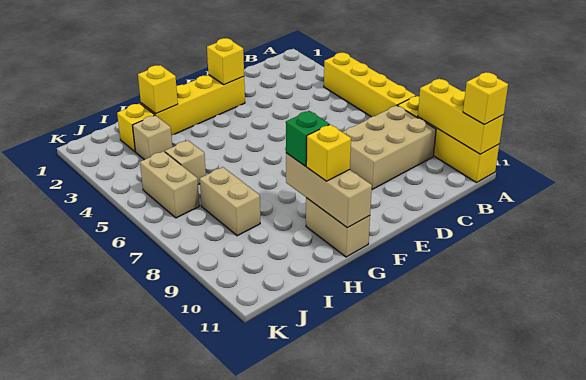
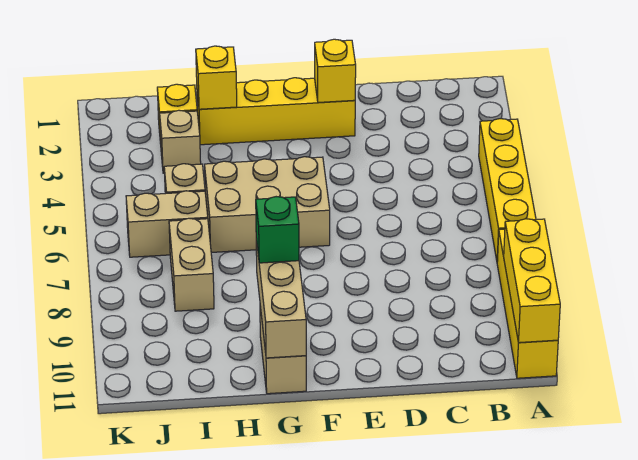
yellow 1x1 brick [463,72,508,125] -> none
tan 2x3 brick [343,105,436,189] -> tan 2x3 brick moved to [205,157,330,252]
yellow 1x1 brick [306,124,351,181] -> none
tan 1x2 brick [140,151,199,218] -> tan 1x2 brick turned to [126,191,208,257]

